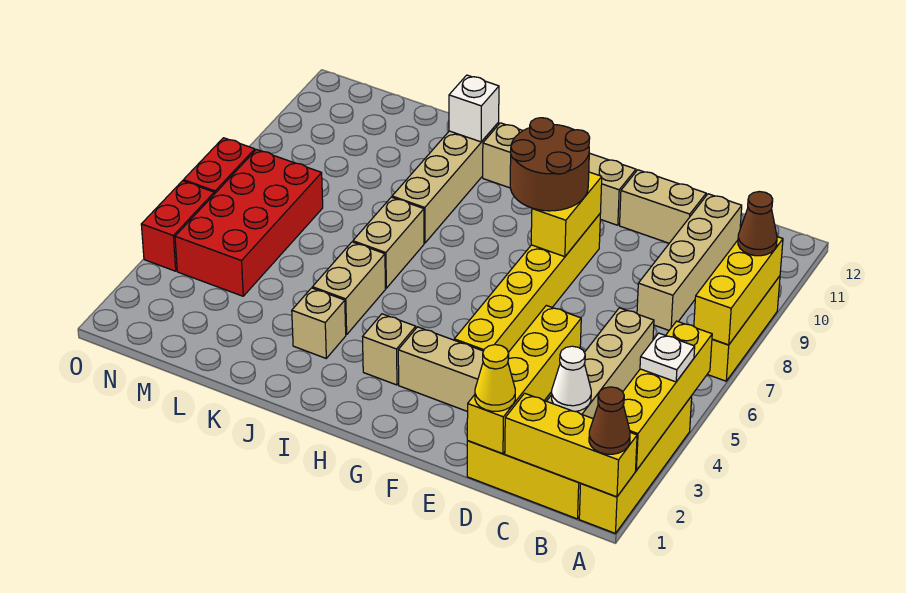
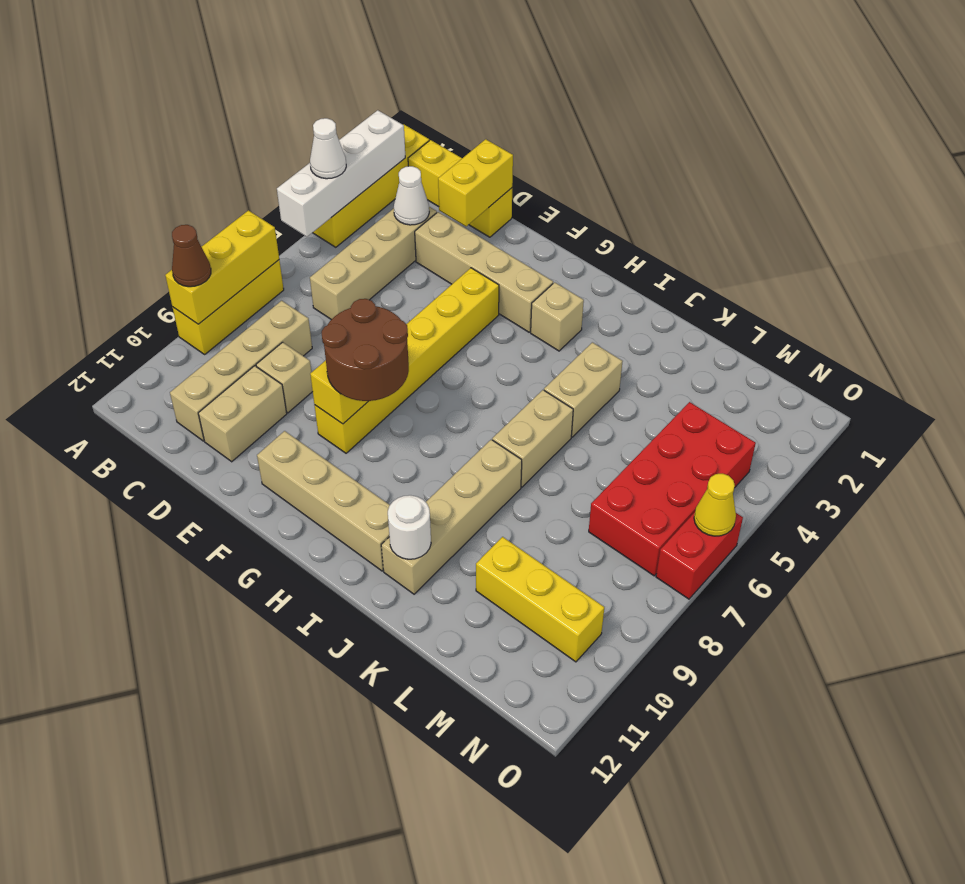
yellow 1x3 brick [505,393,637,497] -> yellow 1x3 brick moved to [476,537,604,662]
brown 1x1 cone [589,387,630,454] -> none
yellow 1x4 brick [623,321,712,470] -> white 1x4 brick [277,110,405,237]
white 1x1 plate [640,333,695,382] -> white 1x1 cone [310,118,346,179]
yellow 1x4 brick [467,305,581,454] -> yellow 1x2 brick [438,139,513,226]
yellow 1x1 cone [475,345,515,411] -> yellow 1x1 cone moved to [694,474,736,536]
tan 1x2 brick [620,170,706,243] -> tan 1x2 brick turned to [198,366,287,462]
tan 1x1 brick [292,288,346,358] -> tan 1x1 brick moved to [256,342,313,413]
white 1x1 brick [449,75,499,142] -> white 1x1 round brick [388,495,431,559]
red 1x2 brick [141,181,214,271] -> none

